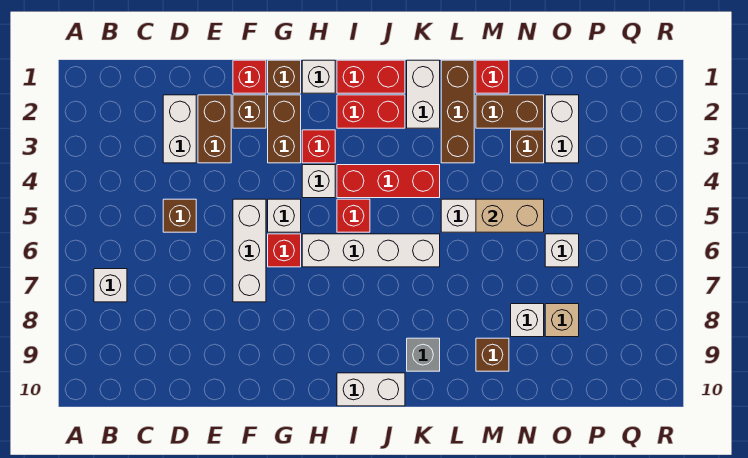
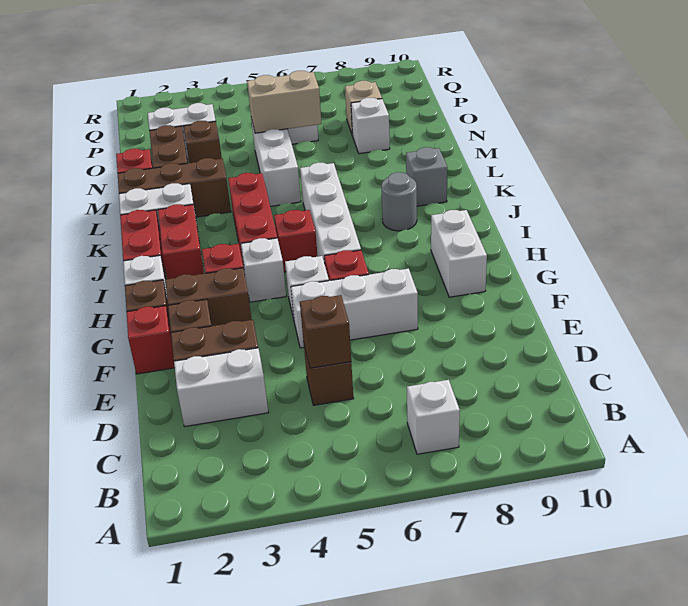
white 1x2 brick [337,373,405,406] -> white 1x2 brick moved to [431,210,487,297]
none -> grey 1x1 round brick [381,172,417,231]
tan 1x2 brick [476,199,544,232] -> tan 1x2 brick turned to [247,71,322,133]
brown 1x1 brick [476,338,509,371] -> brown 1x1 brick moved to [300,295,351,368]

